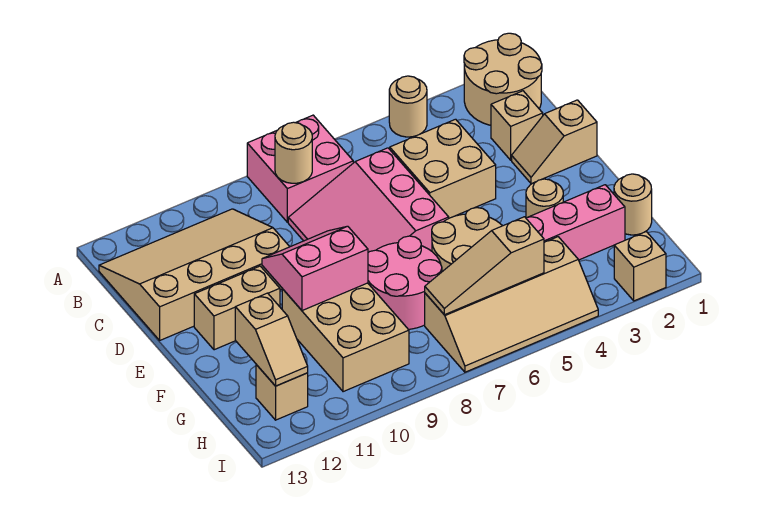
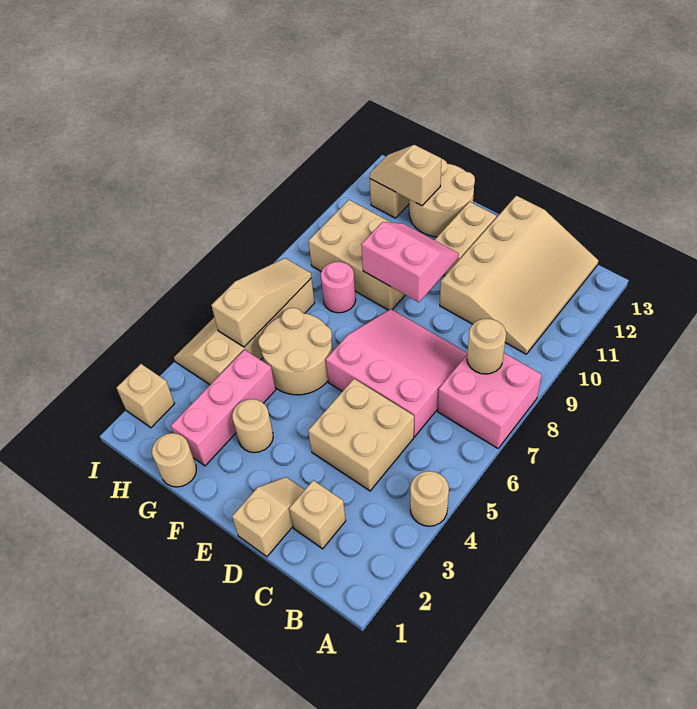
tan 2x2 round brick [464,33,542,125] -> tan 2x2 round brick moved to [409,159,475,237]
pink 2x2 slope [262,226,368,311] -> pink 2x2 slope turned to [361,222,459,302]
pink 2x2 round brick [368,236,442,329] -> pink 1x1 round brick [321,262,356,313]

